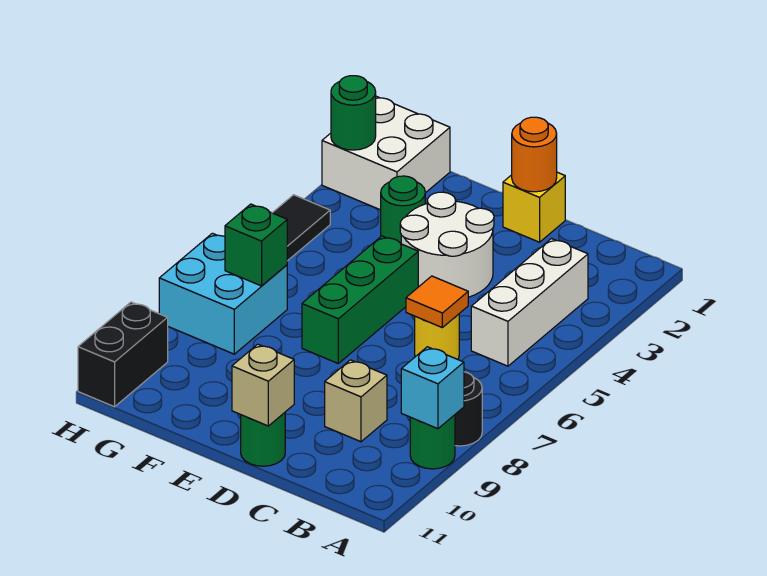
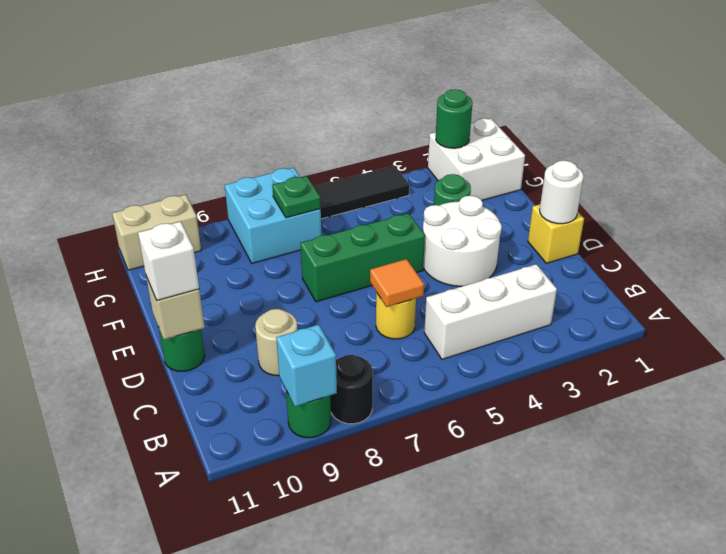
tan 1x1 brick [325,360,387,442] -> tan 1x1 round brick [255,309,298,376]
orange 1x1 round brick [512,117,557,192] -> white 1x1 round brick [540,160,584,224]
none -> white 1x1 brick [138,221,199,300]
green 1x1 brick [225,204,287,286] -> green 1x1 plate [272,176,321,218]
black 1x2 brick [78,302,168,407] -> tan 1x2 brick [112,195,201,270]

